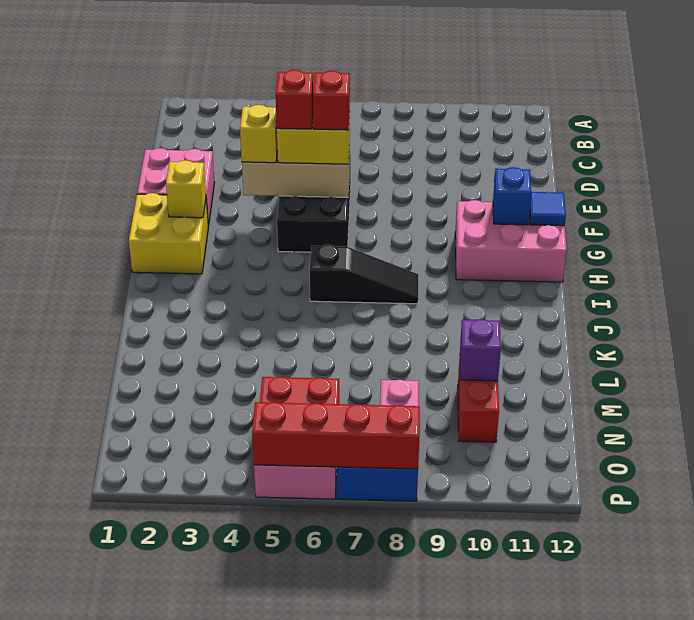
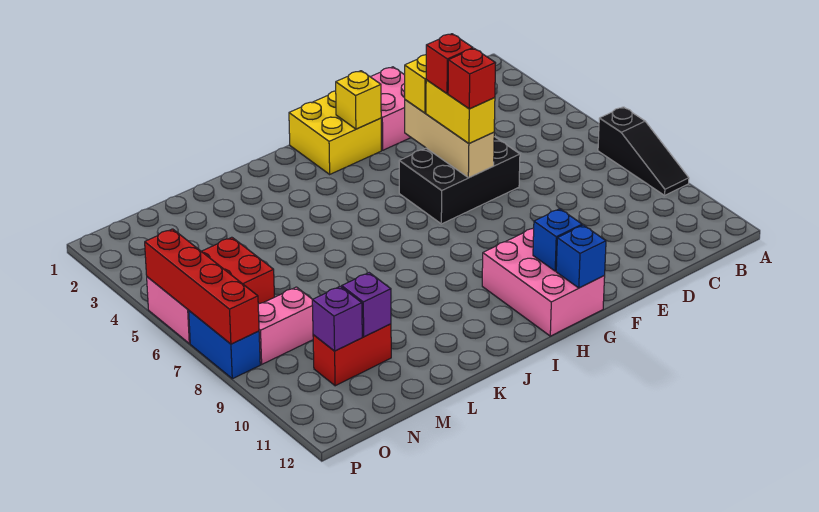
blue 1x1 tile [529,192,566,226] -> blue 1x1 brick [556,225,606,288]
black 1x3 slope [309,245,418,304] -> black 1x3 slope moved to [598,107,689,195]
none -> purple 1x1 brick [312,286,362,351]

